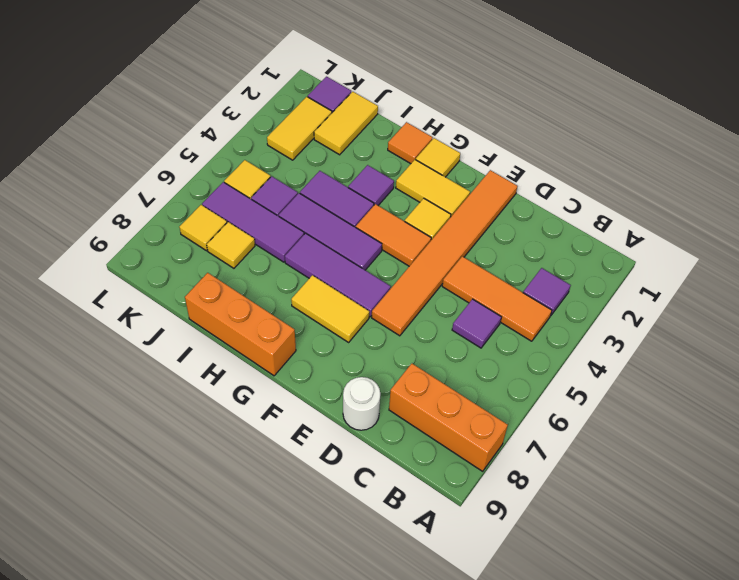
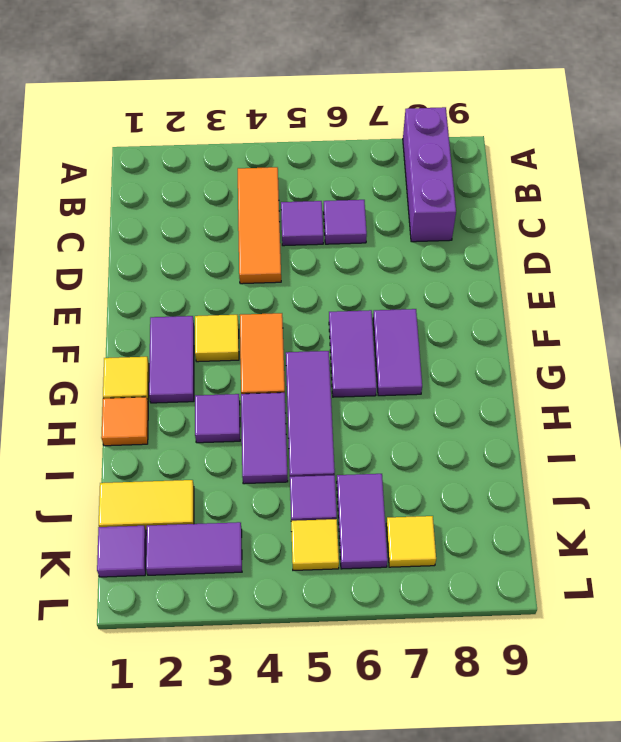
orange 1x3 brick [389,364,508,471] -> purple 1x3 brick [403,107,456,242]
purple 1x1 tile [523,268,571,316] -> purple 1x1 tile moved to [324,200,367,244]
white 1x1 round brick [343,377,380,430] -> none
orange 1x6 tile [372,170,518,336] -> none
yellow 1x2 tile [396,160,470,216] -> purple 1x2 tile [149,316,194,403]
purple 1x3 tile [285,233,391,317] -> purple 1x2 tile [329,310,377,397]
yellow 1x2 tile [291,275,369,342] -> purple 1x2 tile [373,309,422,396]
orange 1x3 brick [185,273,296,376] -> none
purple 1x3 tile [202,182,304,262] -> purple 1x2 tile [337,474,388,569]
yellow 1x1 tile [207,222,255,268] -> none
yellow 1x2 tile [267,97,332,160] -> purple 1x2 tile [146,522,242,575]

